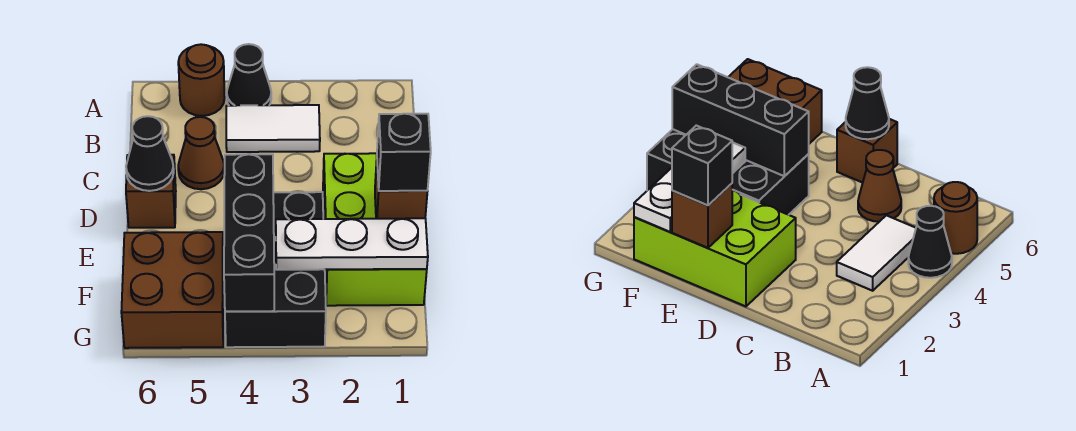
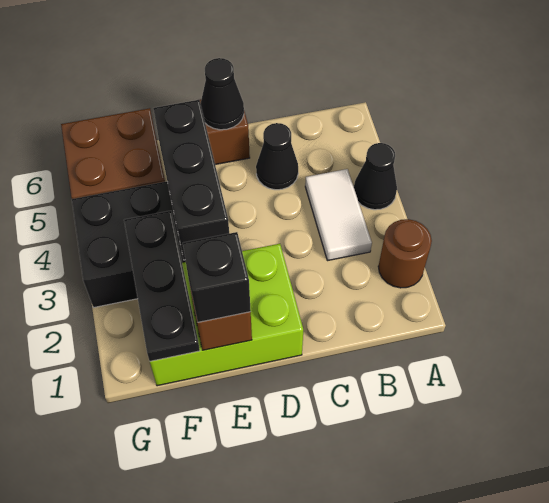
brown 1x1 round brick [178,44,225,116] -> brown 1x1 round brick moved to [378,219,432,288]
brown 1x1 cone [178,117,224,189] -> black 1x1 cone [256,123,298,190]
black 1x3 brick [224,154,274,311] -> black 1x3 brick turned to [153,100,229,260]
white 1x3 plate [276,218,428,270] -> black 1x3 plate [124,211,200,361]

